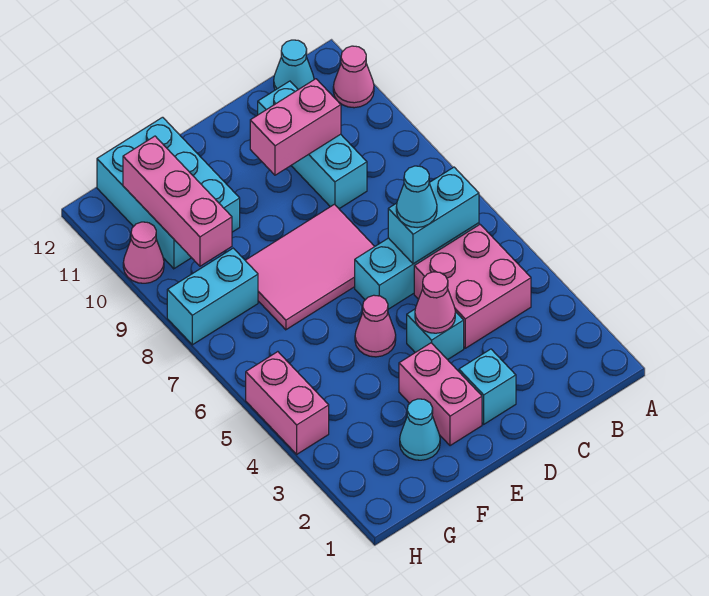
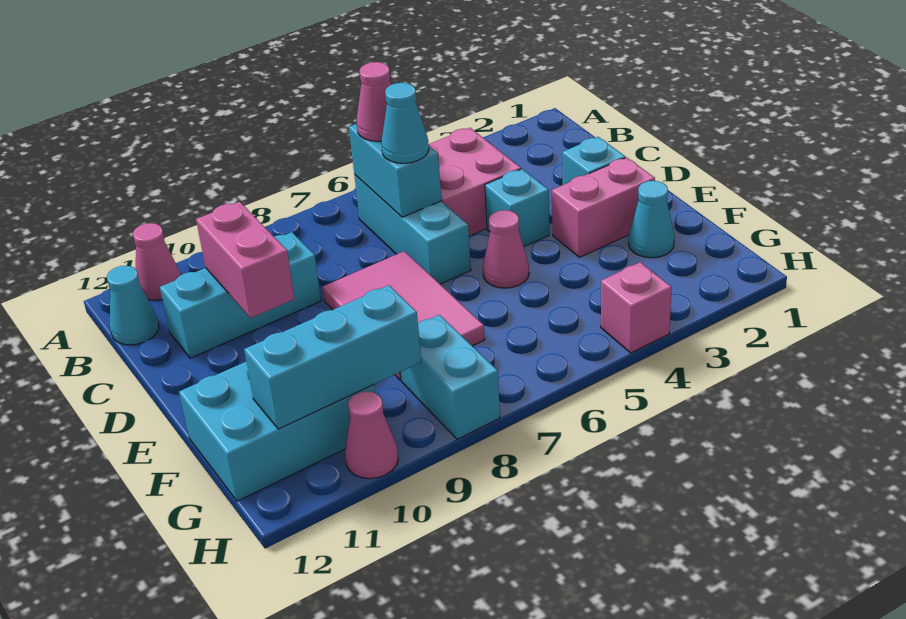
pink 1x1 cone [415,272,455,333] -> pink 1x1 cone moved to [356,62,391,141]
pink 1x3 brick [123,136,232,266] -> cyan 1x3 brick [244,285,421,429]
pink 1x2 brick [246,352,329,454] -> pink 1x1 brick [601,262,672,353]

